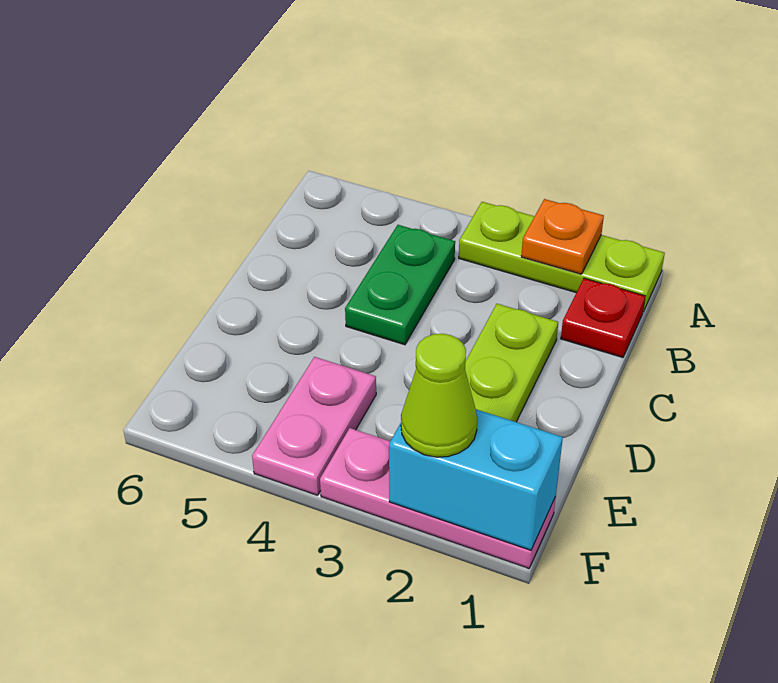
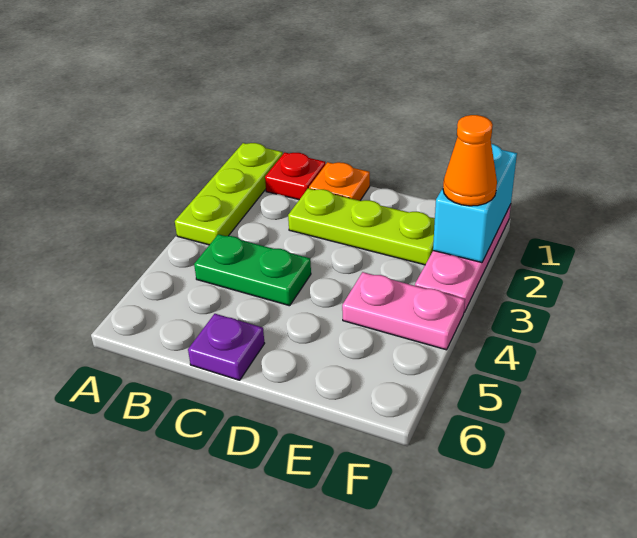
orange 1x1 plate [521,199,604,274] -> orange 1x1 plate moved to [309,162,370,201]
none -> purple 1x1 plate [188,314,265,380]
lime 1x1 cone [401,334,477,457] -> orange 1x1 cone [443,115,497,206]

